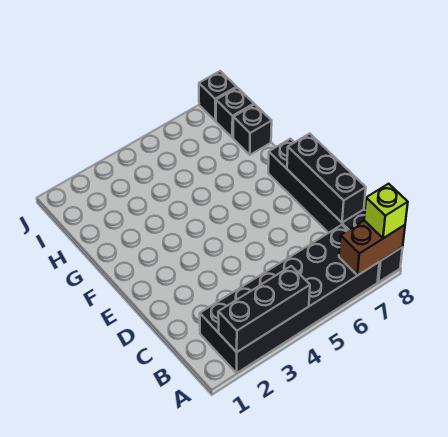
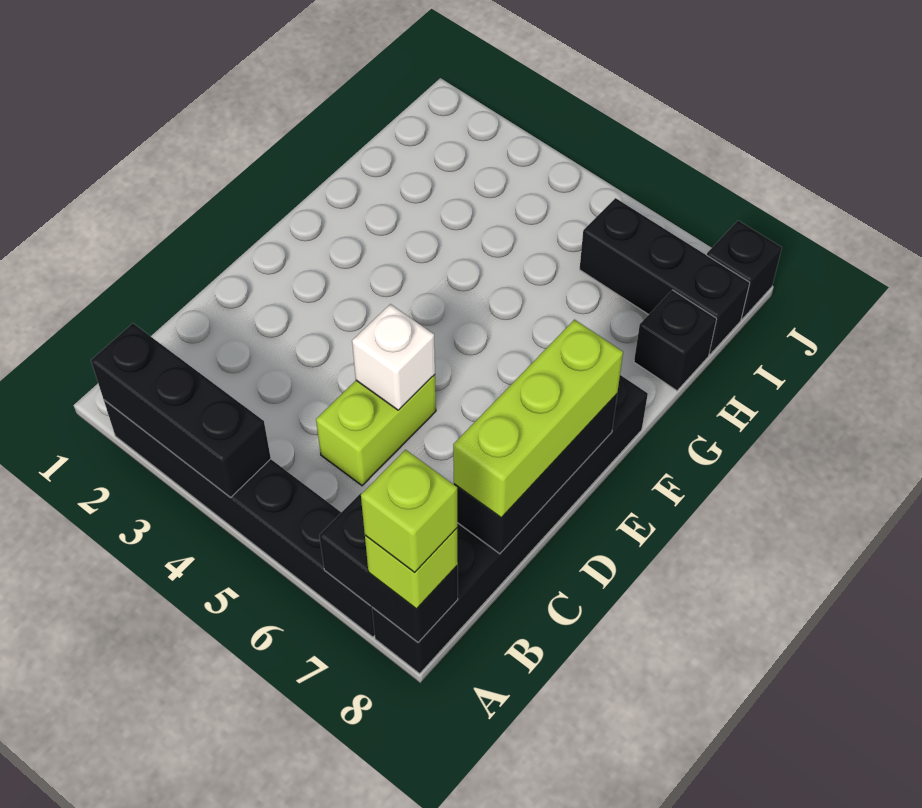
black 2x6 brick [200,225,380,373] -> black 1x6 brick [104,400,375,637]
brown 1x2 brick [339,221,405,276] -> black 1x2 brick [319,493,458,642]
none -> lime 1x1 brick [361,450,457,573]
none -> lime 1x2 brick [316,375,436,486]
none -> lime 1x3 brick [453,320,623,518]
none -> white 1x1 brick [352,304,435,410]
black 1x1 brick [216,88,254,138] -> black 1x3 brick [580,198,750,354]

